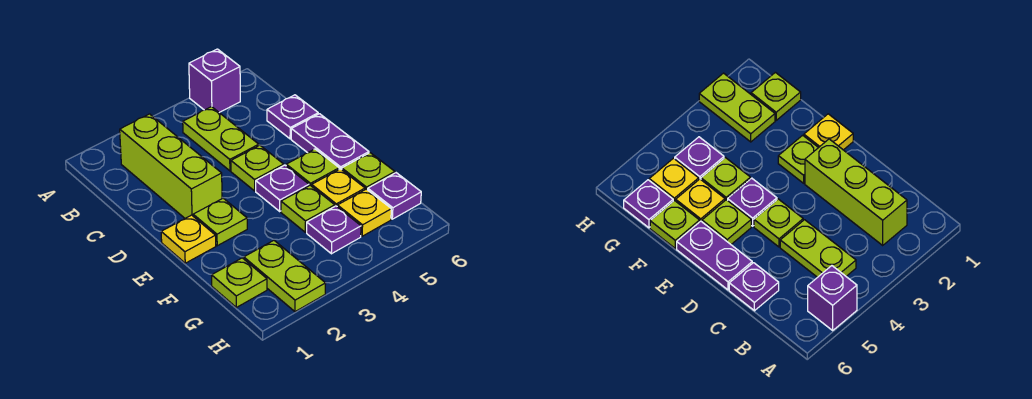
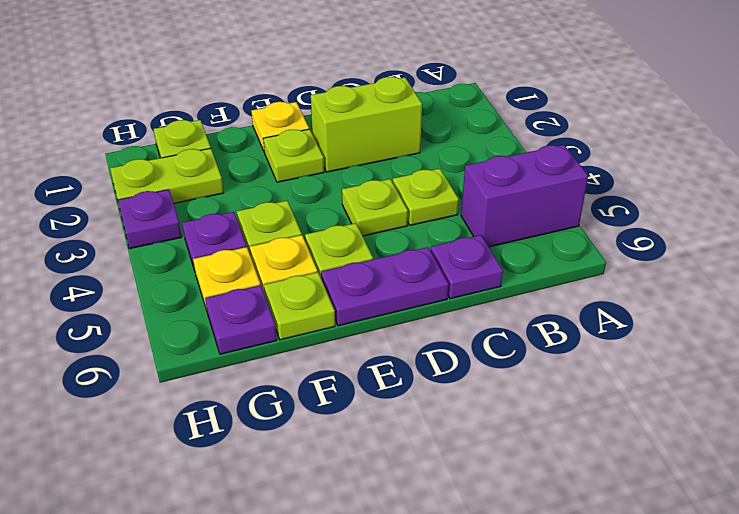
purple 1x1 brick [189,49,240,112] -> purple 1x2 brick [461,145,588,247]
lime 1x3 brick [120,114,222,218] -> lime 1x2 brick [311,77,422,172]
lime 1x2 plate [183,107,259,171] -> lime 1x1 plate [393,169,459,225]
purple 1x1 plate [256,165,309,211] -> purple 1x1 plate moved to [118,190,181,249]

